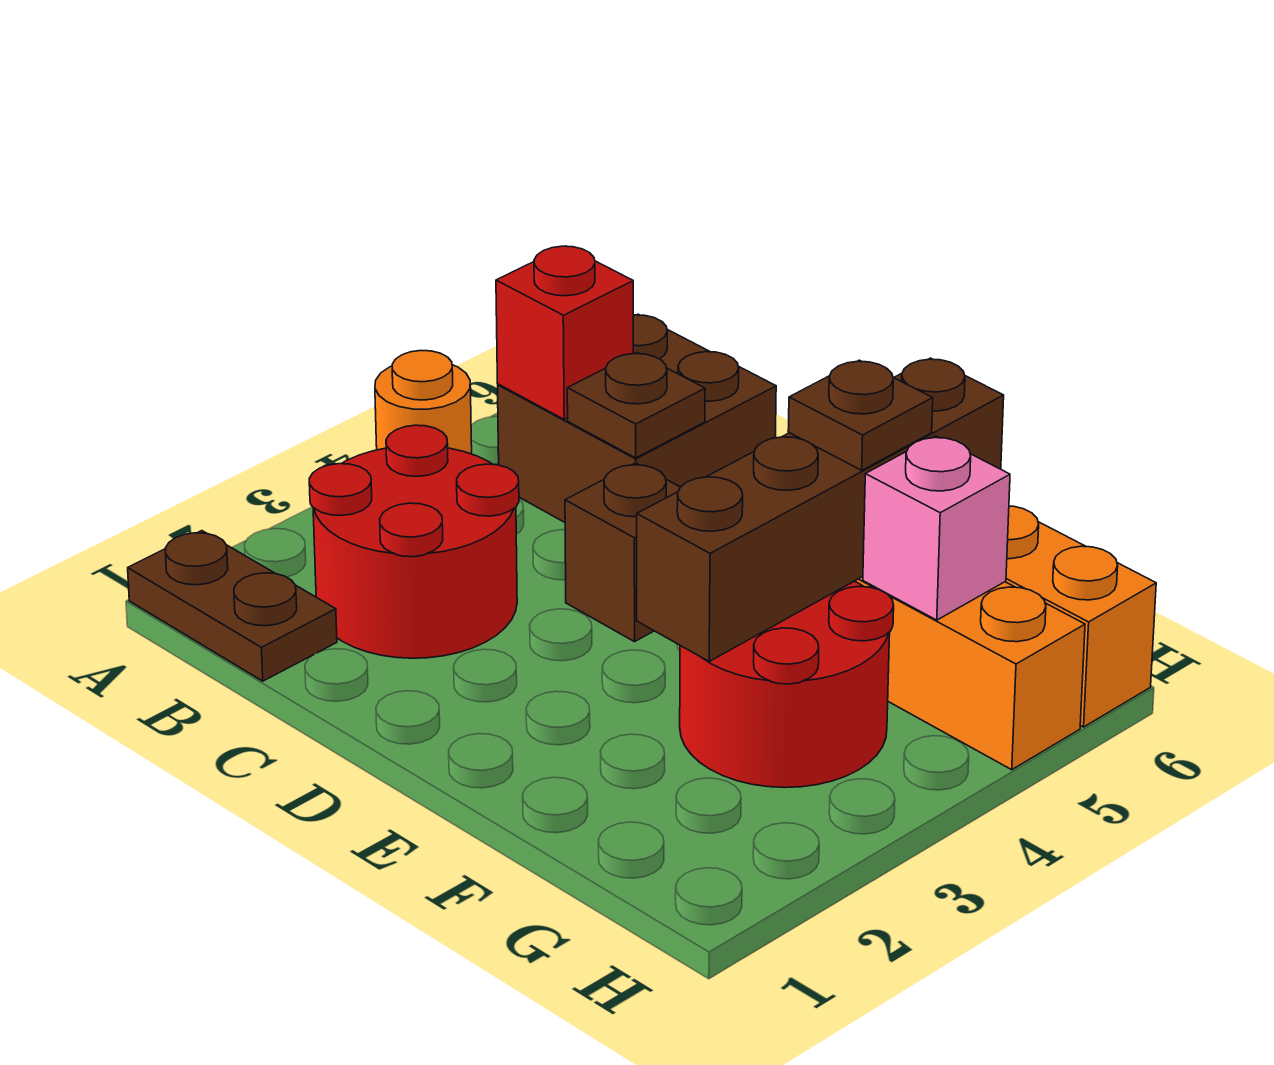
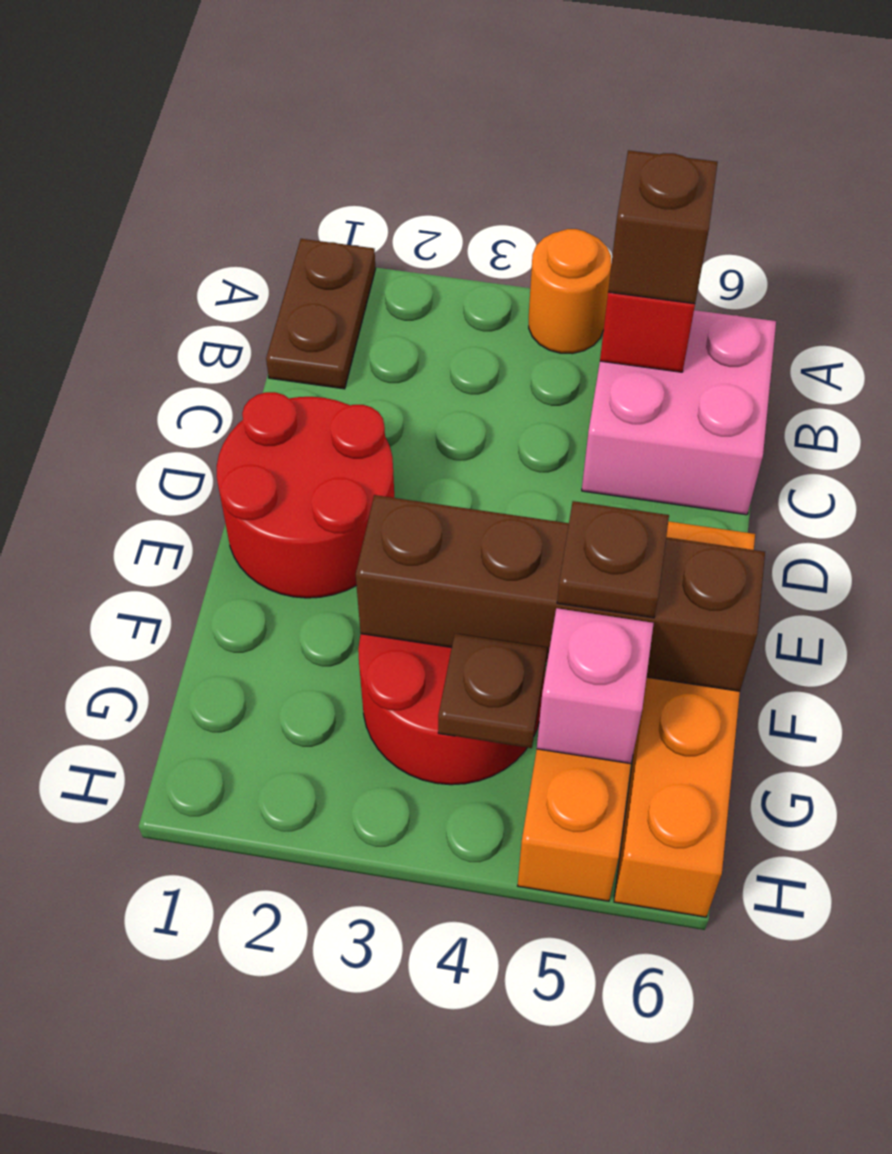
red 2x2 round brick [309,425,519,658] -> red 2x2 round brick moved to [217,392,394,598]
brown 2x2 brick [498,314,776,522] -> pink 2x2 brick [582,310,776,515]
brown 1x1 plate [567,353,705,458] -> brown 1x1 plate moved to [438,634,547,748]
brown 1x1 brick [565,463,680,642] -> brown 1x1 brick moved to [608,150,718,304]

